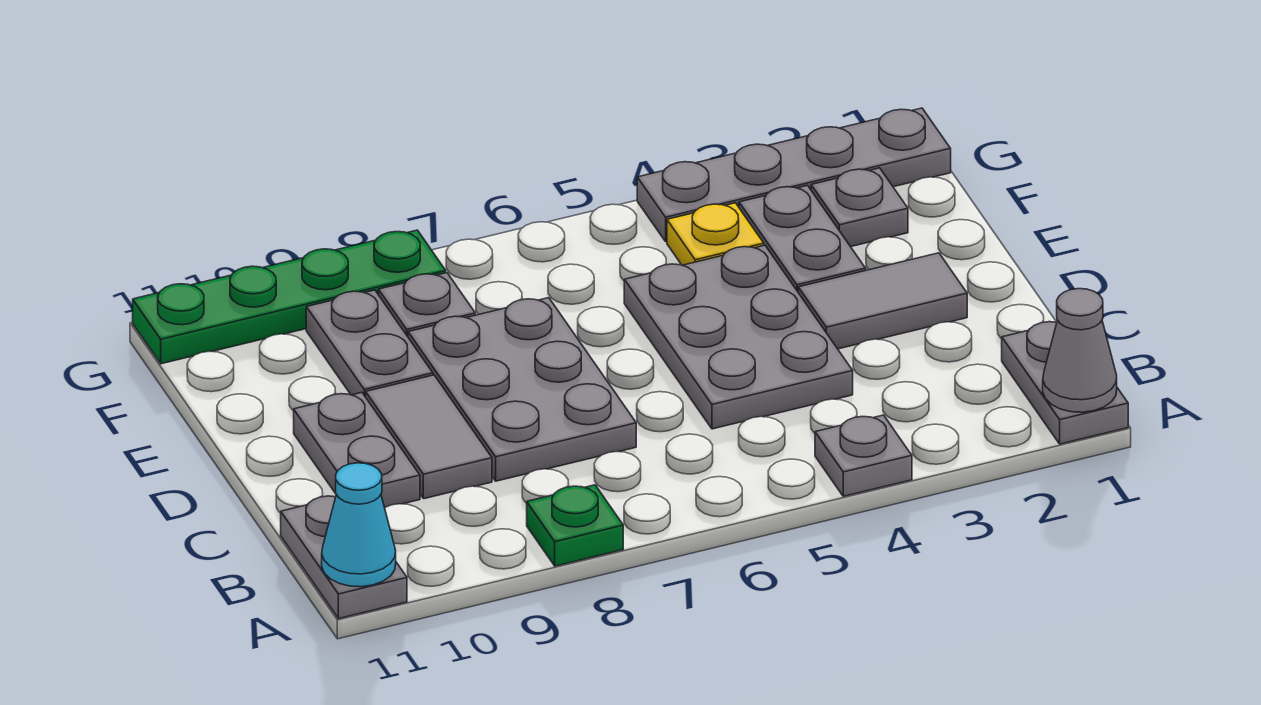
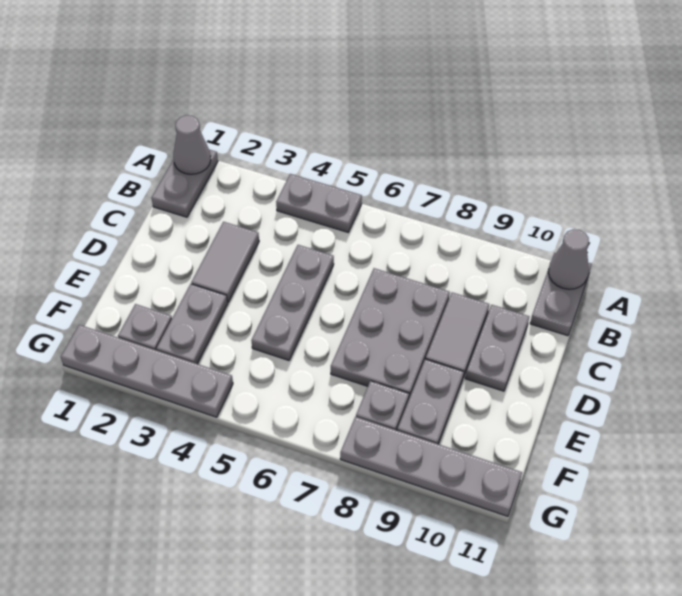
grey 1x1 plate [815,415,912,496] -> grey 1x2 plate [276,174,362,232]
green 1x1 plate [527,485,623,566] -> none
cyan 1x1 cone [322,463,396,587] -> grey 1x1 cone [548,229,589,289]
grey 2x3 plate [624,245,853,429] -> grey 1x3 plate [251,245,334,360]
grey 1x2 tile [798,253,967,349] -> grey 1x2 tile turned to [191,222,259,302]
yellow 1x1 plate [667,203,764,265] -> none
green 1x4 plate [133,230,446,364] -> grey 1x4 plate [340,417,522,516]

